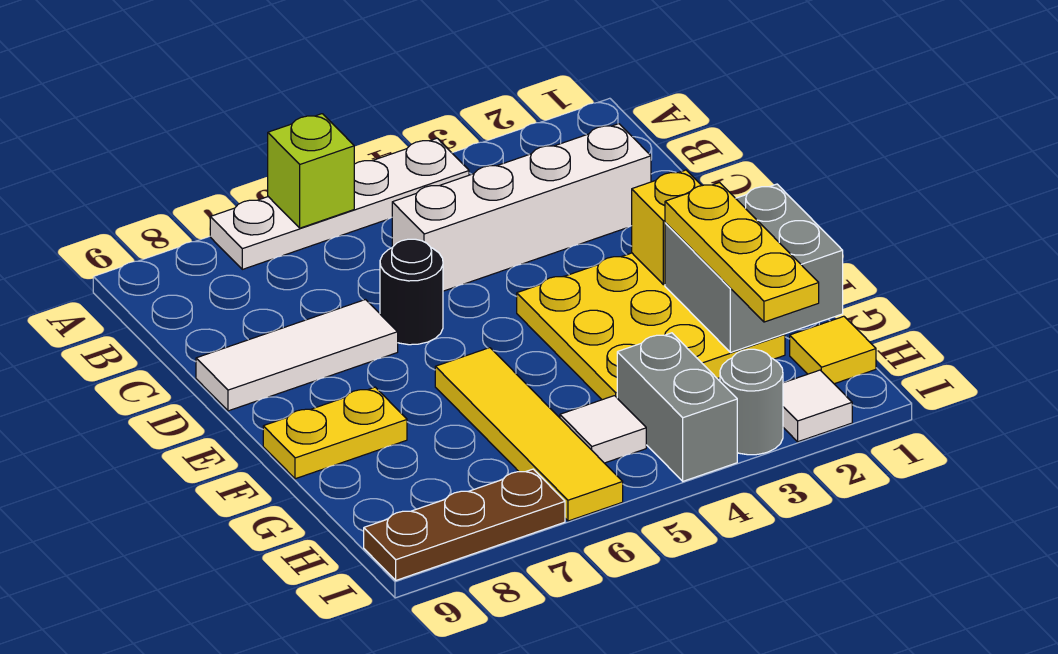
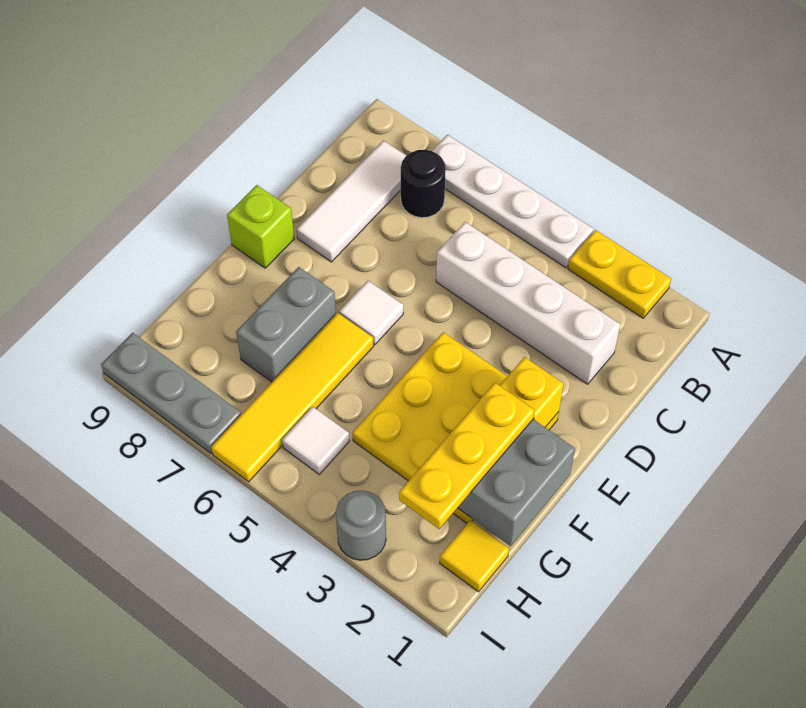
lime 1x1 brick [268,114,354,228] -> lime 1x1 brick moved to [227,185,294,268]
black 1x1 round brick [380,239,443,345] -> black 1x1 round brick moved to [401,150,446,218]
white 1x3 tile [196,300,398,411] -> white 1x3 tile turned to [297,141,406,262]
yellow 1x2 plate [263,387,407,479] -> yellow 1x2 plate moved to [568,230,671,318]
grey 1x2 brick [617,333,737,481] -> grey 1x2 brick moved to [236,267,336,382]
white 1x1 tile [783,370,852,442] -> white 1x1 tile moved to [339,281,403,345]
brown 1x3 plate [364,469,565,580] -> grey 1x3 plate [101,333,241,453]

